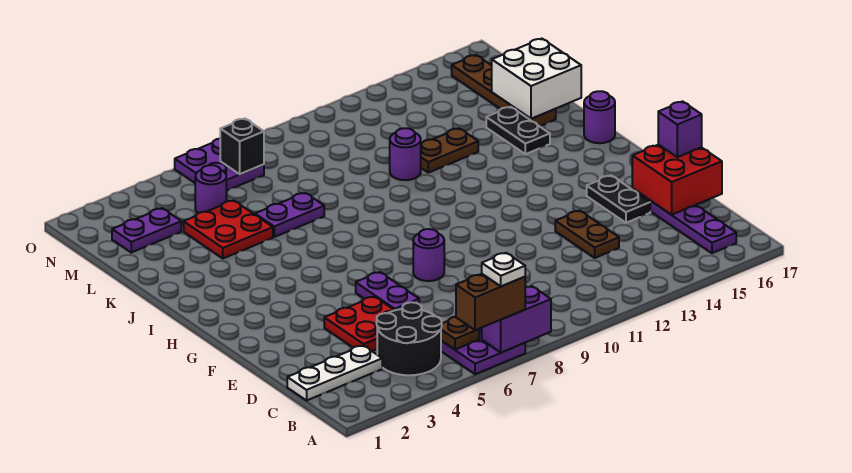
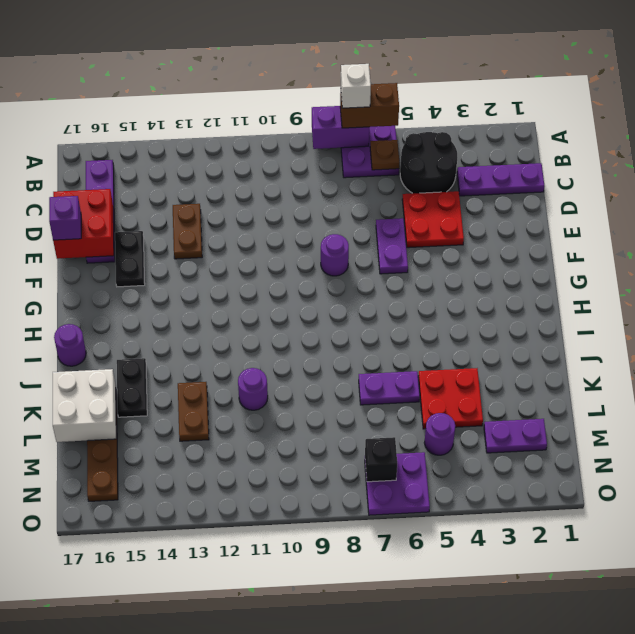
white 1x1 plate [482,253,525,286] -> white 1x1 brick [341,64,371,108]
white 1x3 plate [287,345,382,400] -> purple 1x3 plate [457,163,544,196]
brown 1x2 plate [421,128,478,173] -> brown 1x2 plate turned to [178,382,209,441]

